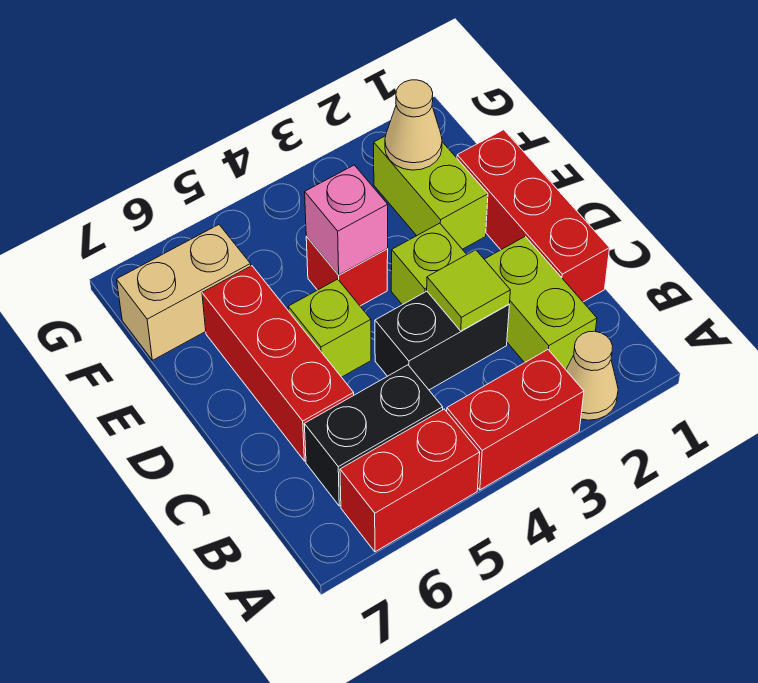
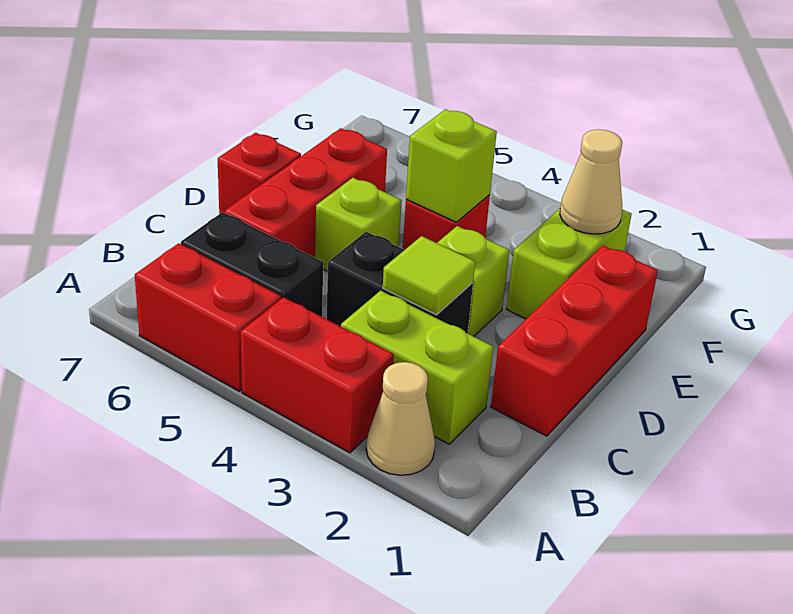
lime 1x2 brick [484,237,597,370] -> lime 1x2 brick turned to [341,291,493,444]
none -> red 1x1 brick [218,133,301,214]
pink 1x1 brick [305,165,388,275] -> lime 1x1 brick [406,109,497,222]
tan 1x2 brick [117,225,251,360] -> none

